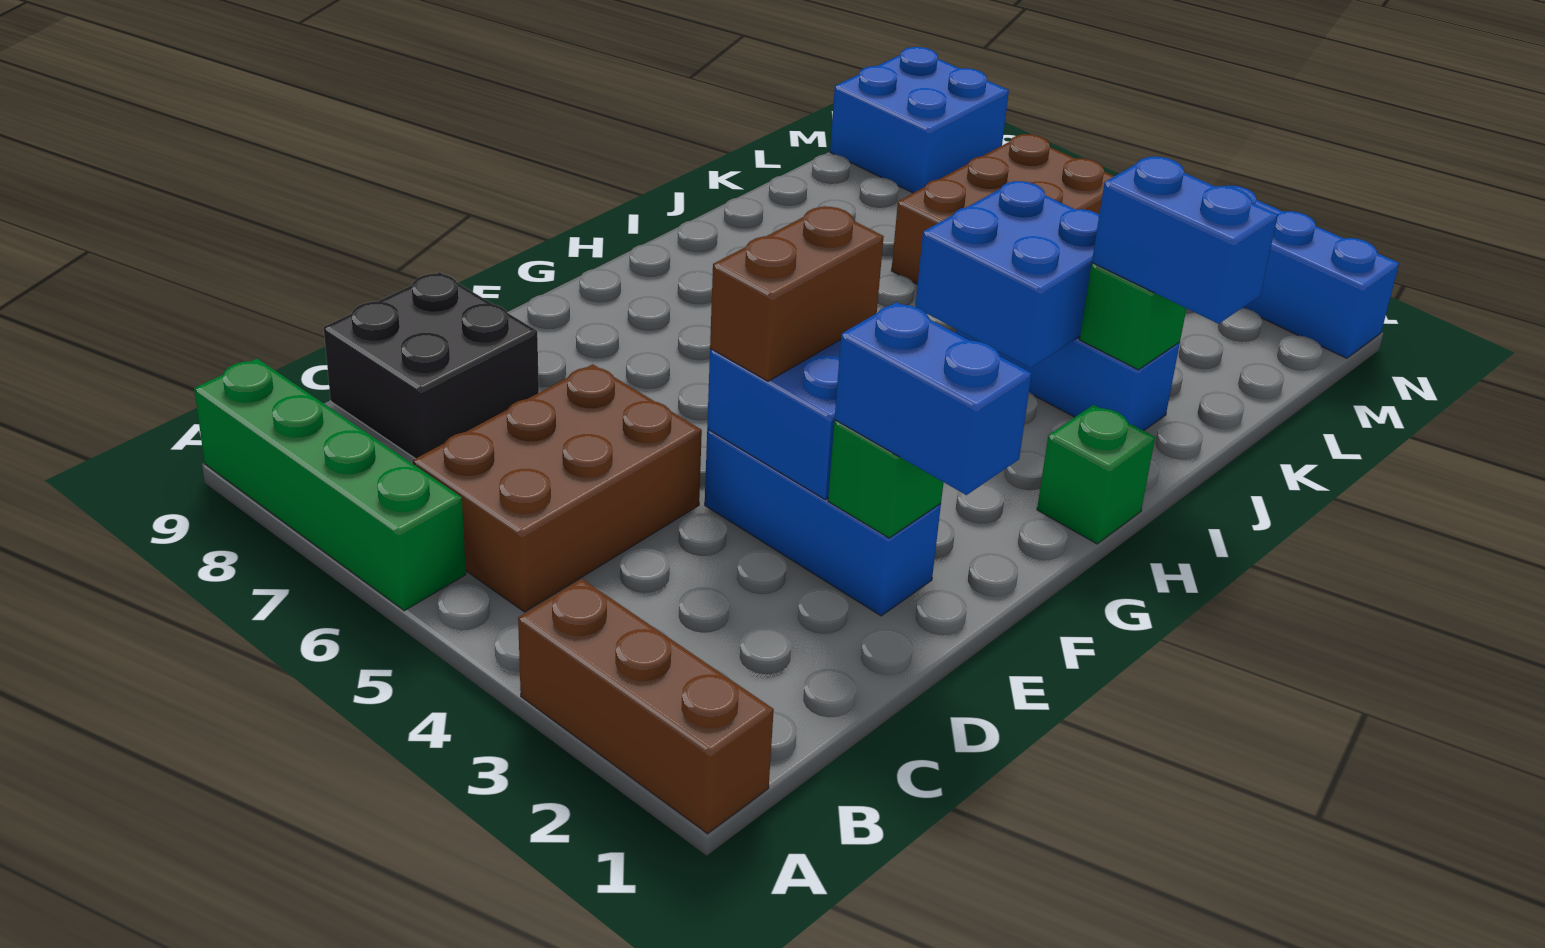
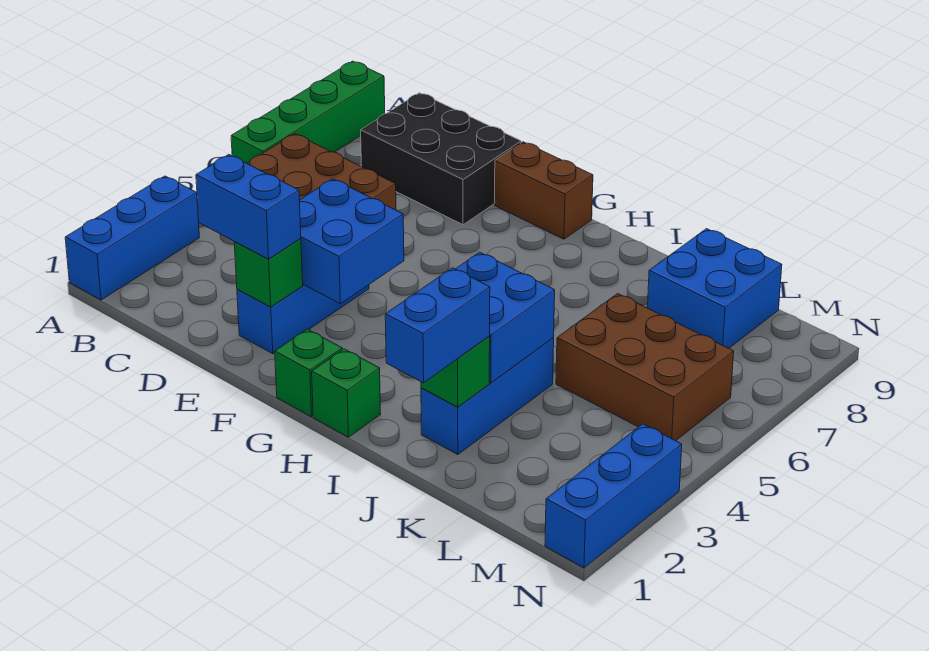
brown 1x3 brick [518,579,774,834] -> blue 1x3 brick [65,176,199,300]
black 2x2 brick [324,272,539,459] -> black 2x3 brick [361,93,521,225]
blue 1x2 brick [835,302,1032,495] -> blue 1x2 brick turned to [196,155,301,259]
brown 1x2 brick [710,206,884,381] -> brown 1x2 brick moved to [495,142,593,239]
none -> green 1x1 brick [275,329,342,417]
blue 2x2 brick [830,47,1009,193] -> blue 2x2 brick moved to [648,229,782,348]

